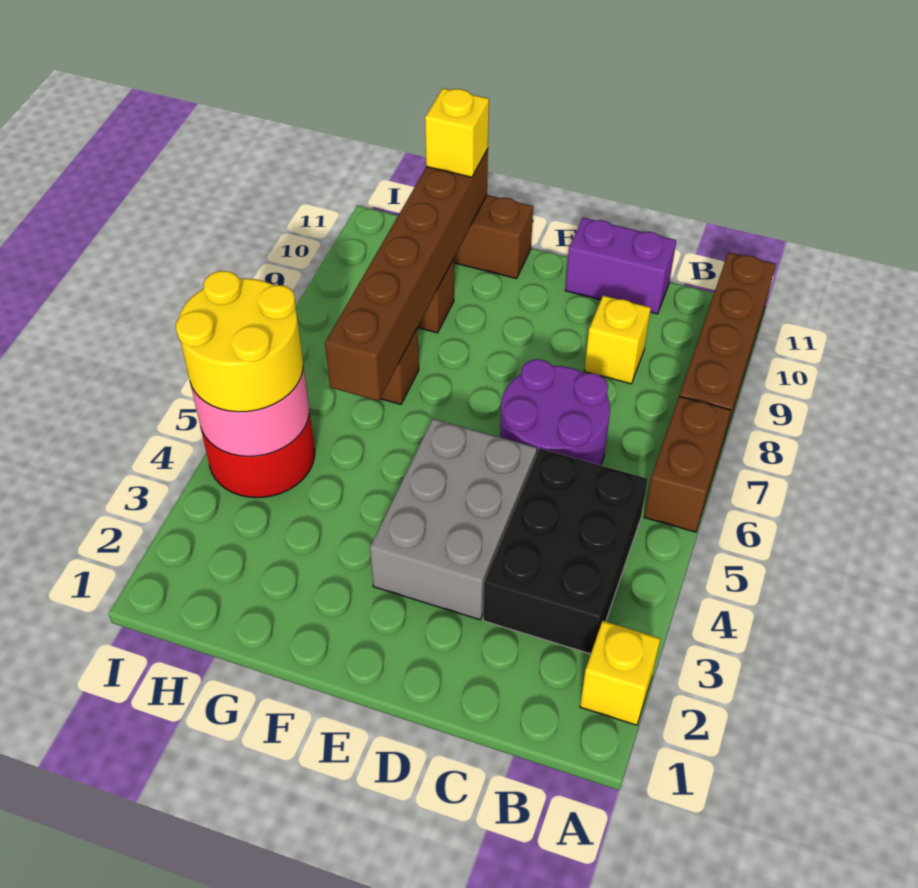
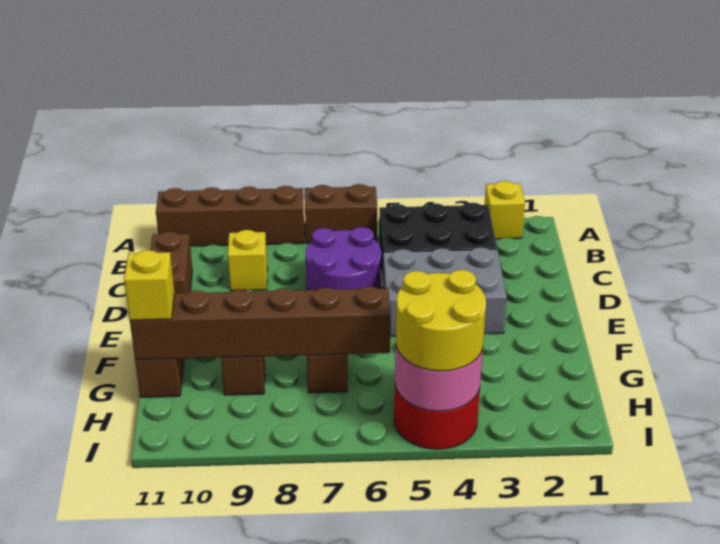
purple 1x2 brick [565,218,676,314] -> brown 1x2 brick [150,232,192,293]

